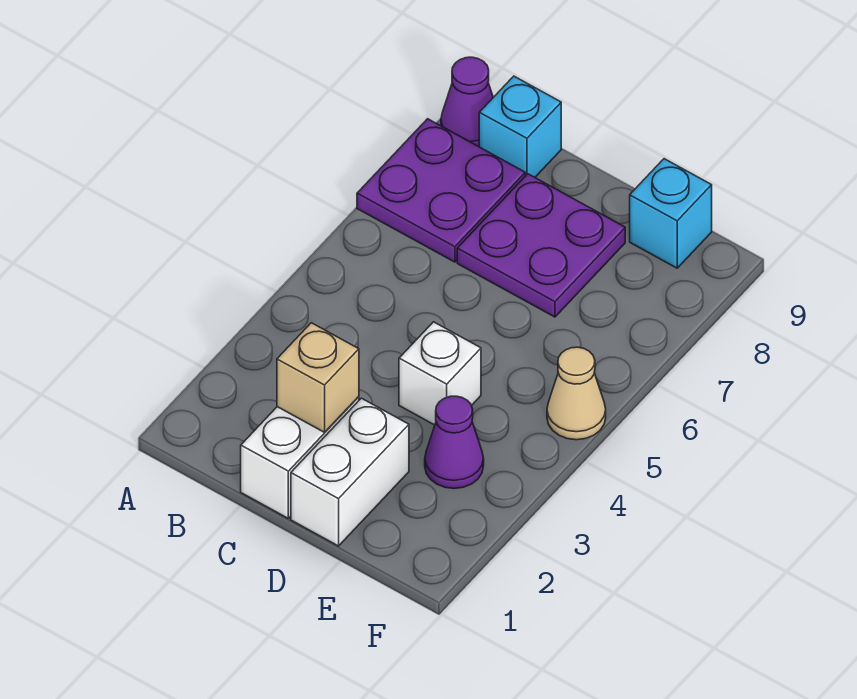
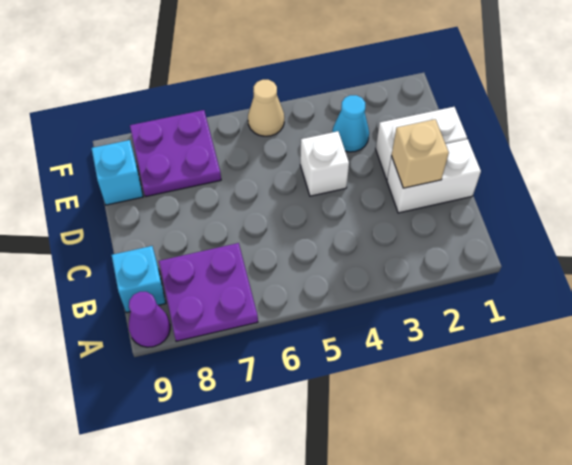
purple 2x2 plate [457,174,625,317] -> purple 2x2 plate moved to [130,110,221,197]
purple 1x1 cone [425,396,484,489] -> cyan 1x1 cone [332,95,369,152]

